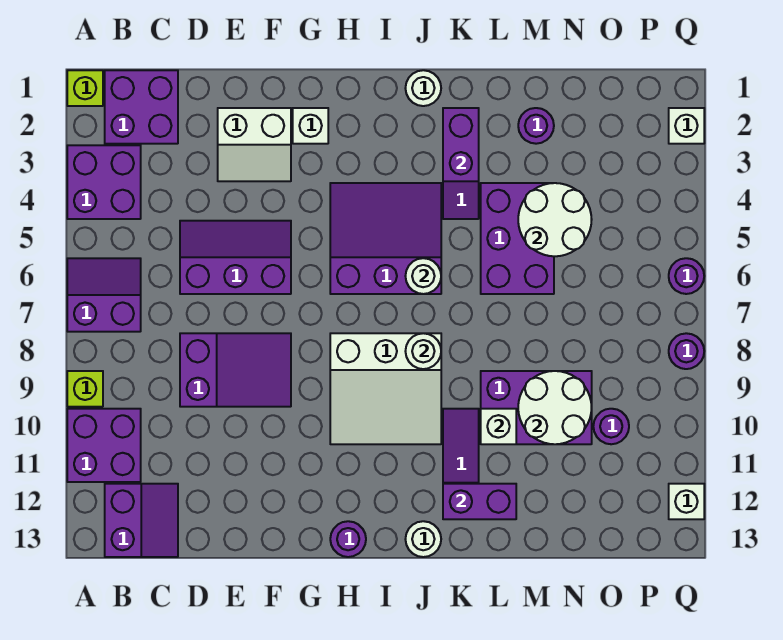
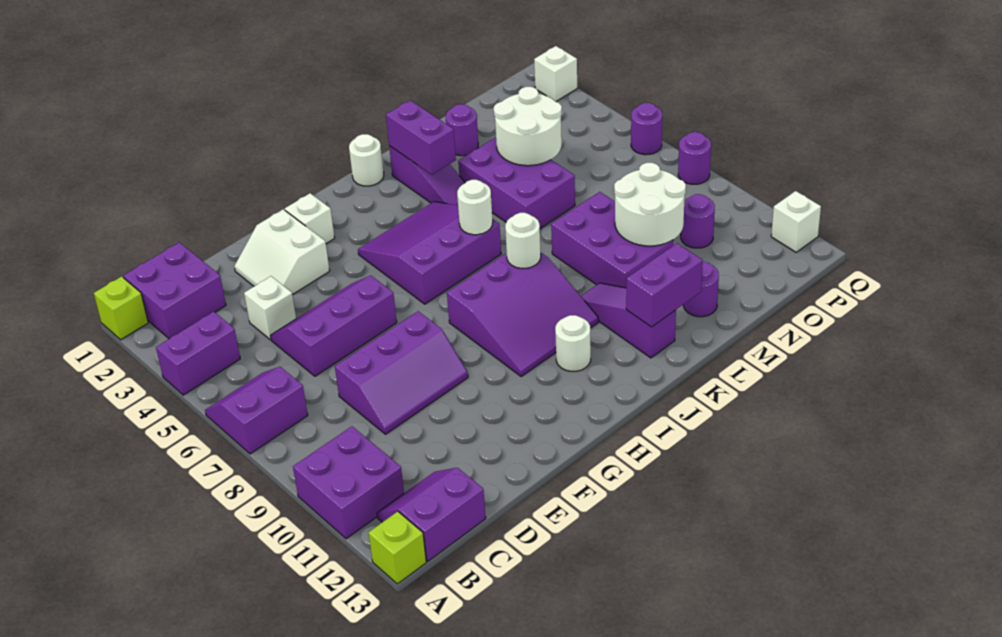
purple 2x2 brick [67,145,141,219] -> purple 1x2 brick [156,312,240,395]
lime 1x1 brick [67,371,103,407] -> lime 1x1 brick moved to [369,511,426,584]
purple 2x2 slope [105,484,178,557] -> purple 2x2 slope turned to [377,468,486,561]
purple 2x3 slope [180,333,291,407] -> purple 2x3 slope turned to [335,311,468,434]
white 2x2 slope [218,108,291,181] -> white 2x2 slope turned to [234,209,330,295]
white 3x3 slope [330,333,441,444] -> purple 3x3 slope [447,253,598,377]
purple 1x1 round brick [330,521,366,557] -> purple 1x1 round brick moved to [683,261,719,317]
white 1x1 round brick [405,521,441,557] -> white 1x1 round brick moved to [555,315,591,371]
purple 2x3 brick [481,371,592,444] -> purple 2x3 brick turned to [551,192,674,288]
white 1x1 brick [481,409,516,444] -> white 1x1 brick moved to [244,276,296,340]

